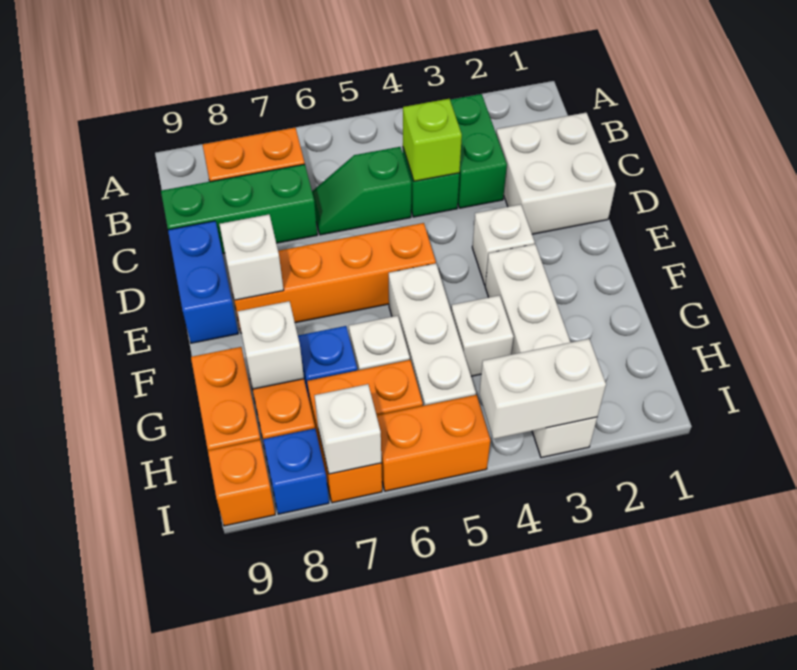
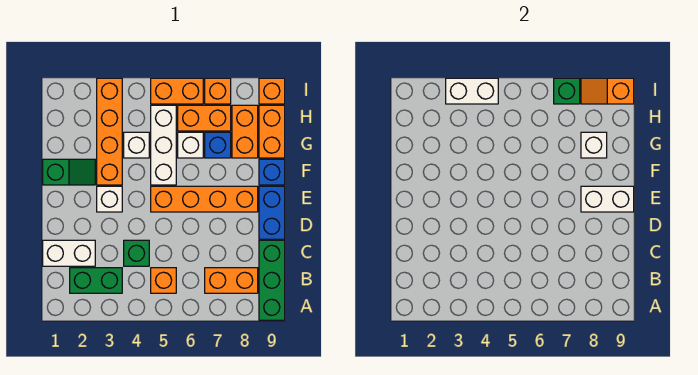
green 1x2 brick [450,94,507,208] -> green 1x2 brick turned to [70,268,122,293]
none -> orange 1x1 brick [151,268,176,293]
white 2x2 brick [496,113,616,234] -> white 1x2 brick [43,240,95,266]
lime 1x1 brick [403,99,462,181] -> none
green 1x2 slope [312,147,411,235] -> green 1x2 slope moved to [43,159,95,185]
green 1x3 brick [161,164,317,254] -> green 1x3 brick turned to [259,240,285,320]
white 1x1 brick [219,214,284,300] -> white 1x2 brick [581,186,634,212]
white 1x4 brick [485,244,597,458] -> orange 1x4 brick [97,78,122,185]
white 1x1 brick [314,384,381,474] -> green 1x1 brick [554,78,580,104]
blue 1x1 brick [263,429,329,514] -> blue 1x1 brick moved to [259,159,285,185]
none -> orange 1x2 slope [581,78,634,104]

